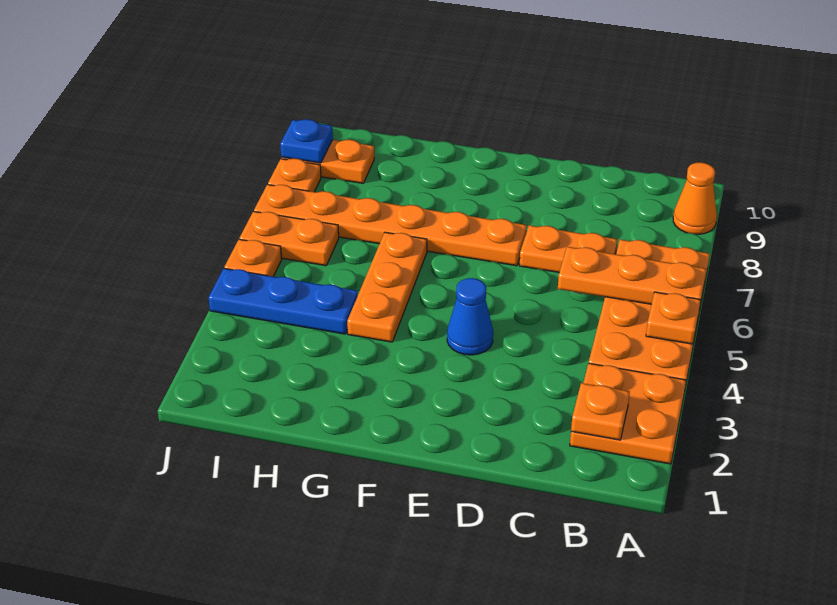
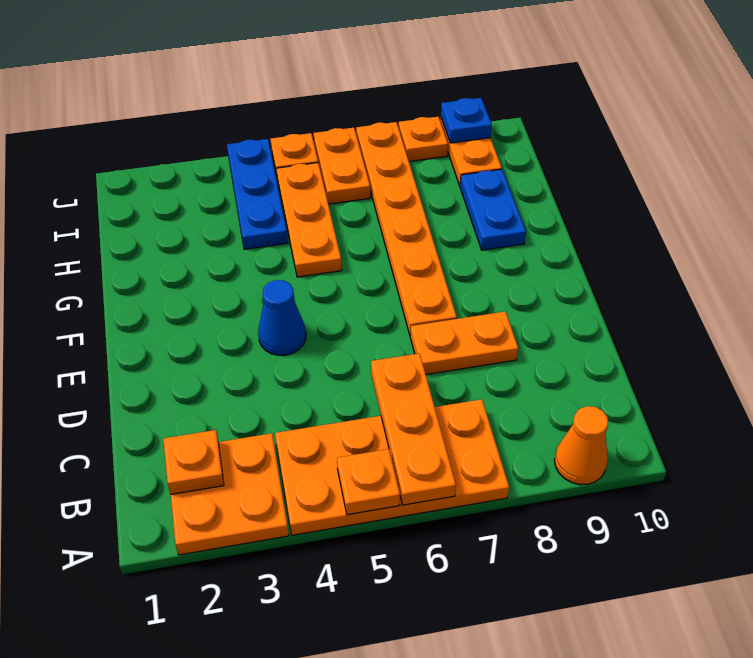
orange 1x2 plate [519,225,617,272] -> orange 1x2 plate turned to [410,311,518,374]
orange 1x3 plate [347,232,427,342] -> orange 1x3 plate turned to [276,163,342,277]
none -> blue 1x2 plate [460,169,526,250]

